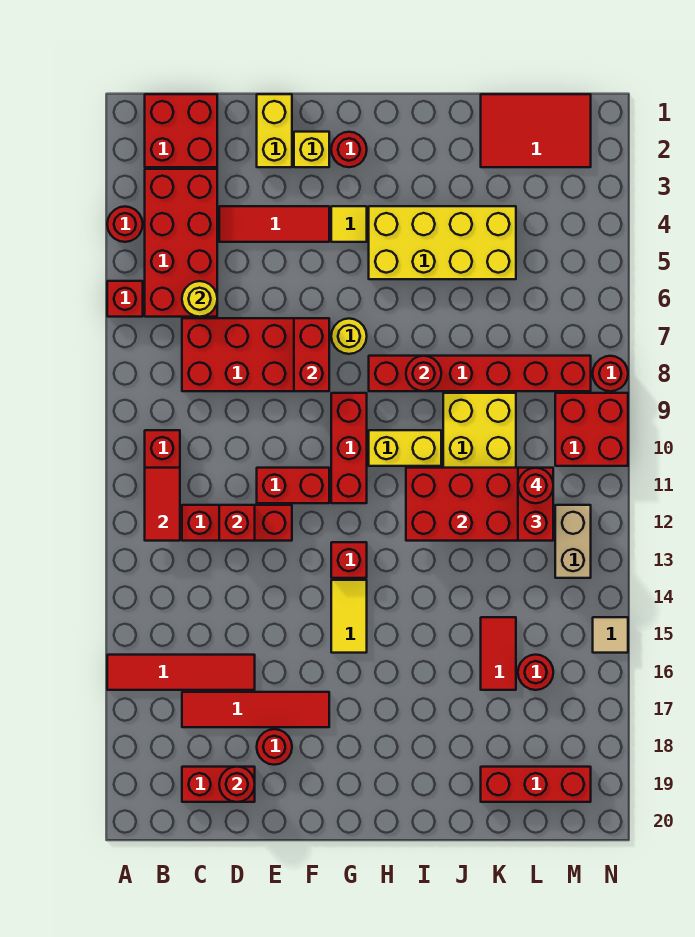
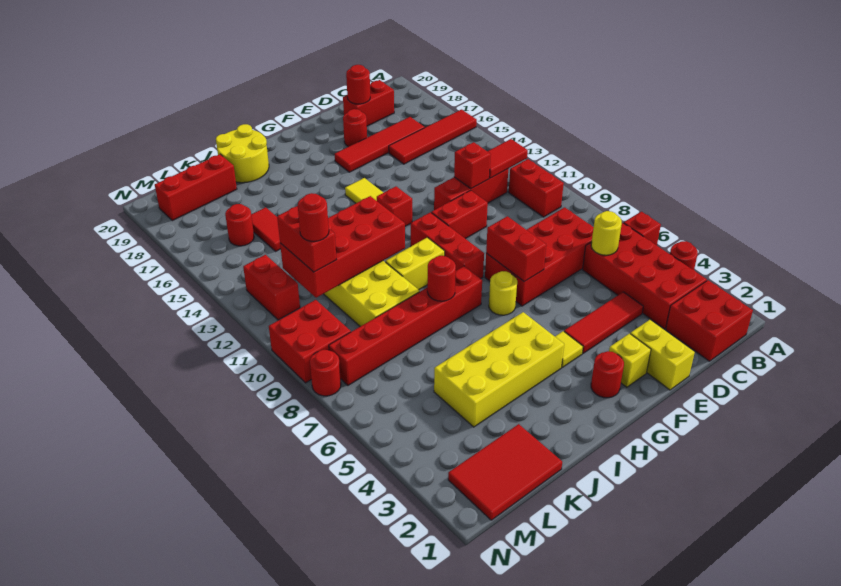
red 1x2 tile [145,468,180,541] -> red 1x2 tile turned to [487,139,528,178]
none -> yellow 2x2 round brick [216,124,269,183]
tan 1x2 brick [555,505,591,578] -> red 1x2 brick [243,255,300,320]
tan 1x1 tile [593,617,628,653] -> none

